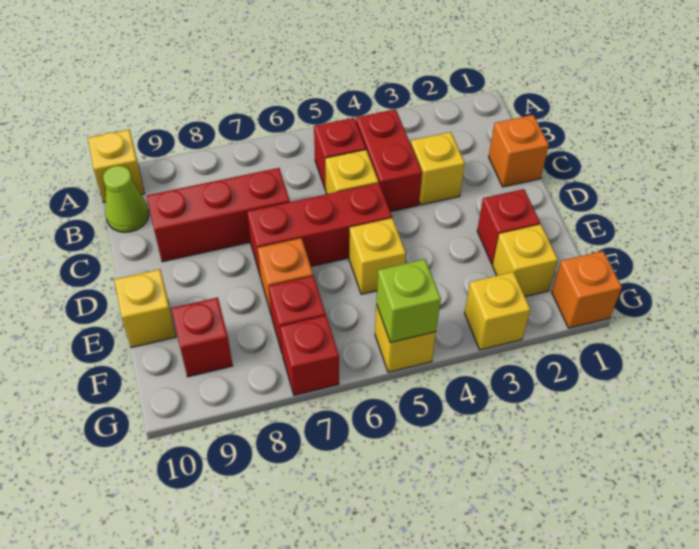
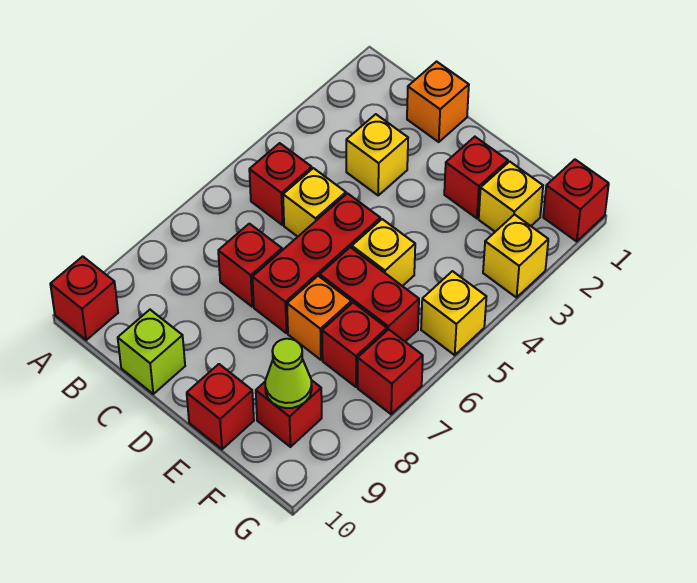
yellow 1x1 brick [88,129,145,202] -> red 1x1 brick [50,256,118,340]
red 1x2 brick [356,109,422,212] -> red 1x2 brick moved to [320,247,419,342]
lime 1x1 cone [103,166,149,232] -> lime 1x1 cone moved to [265,339,312,408]
red 1x3 brick [147,168,290,262] -> red 1x1 brick [218,224,282,307]
yellow 1x1 brick [114,269,176,348] -> red 1x1 brick [187,364,254,449]
orange 1x1 brick [552,251,622,328] -> red 1x1 brick [543,160,609,241]
lime 1x1 brick [377,259,441,343] -> lime 1x1 brick moved to [118,310,185,394]

